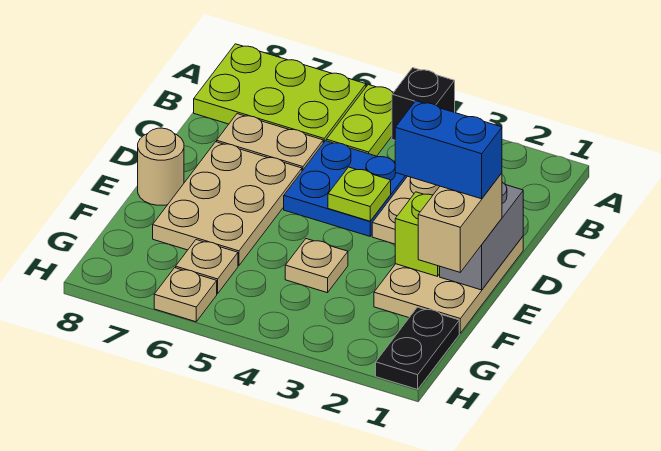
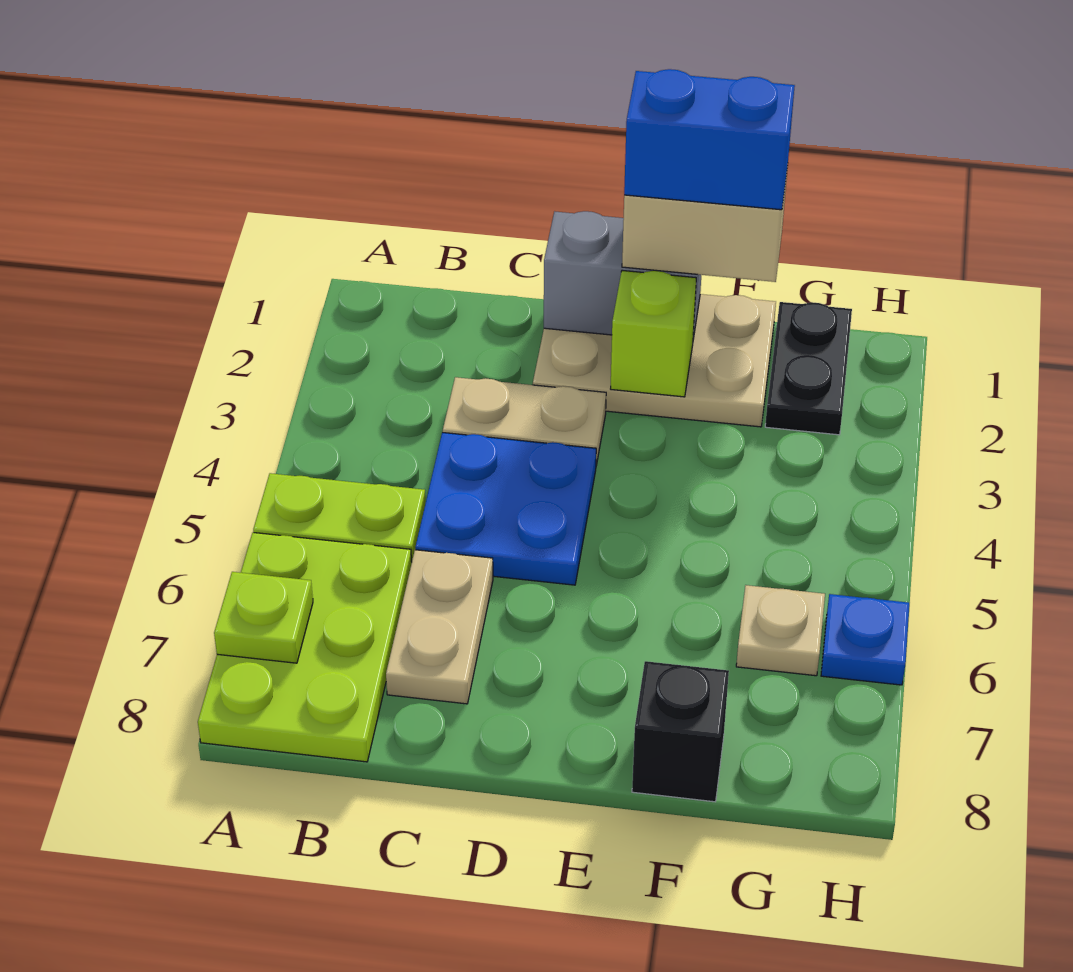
black 1x1 brick [392,68,455,140] -> black 1x1 brick moved to [632,661,729,802]
lime 1x1 plate [328,167,391,221] -> lime 1x1 plate moved to [214,572,313,663]
tan 2x3 plate [153,142,302,266] -> none
blue 1x2 brick [395,101,502,199] -> blue 1x2 brick turned to [624,69,795,210]
tan 1x1 round brick [138,128,184,205] -> none
tan 1x1 plate [285,239,348,293] -> none
black 1x2 plate [376,307,459,389] -> black 1x2 plate turned to [765,302,852,435]
tan 1x1 plate [154,268,217,322] -> blue 1x1 plate [821,594,909,685]

